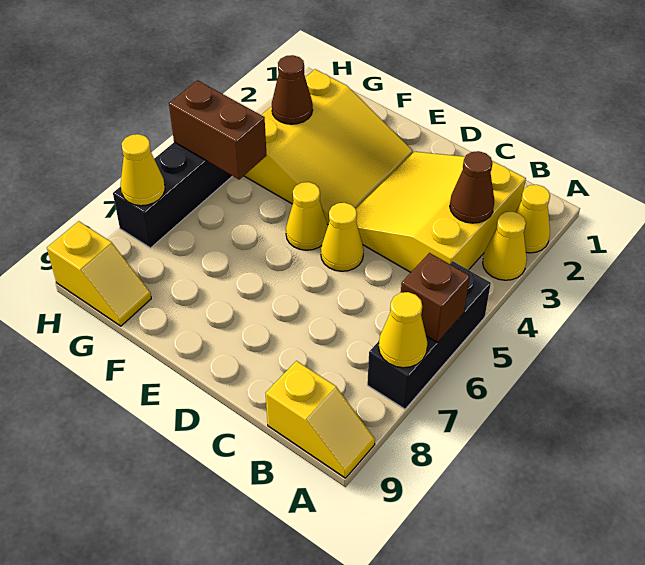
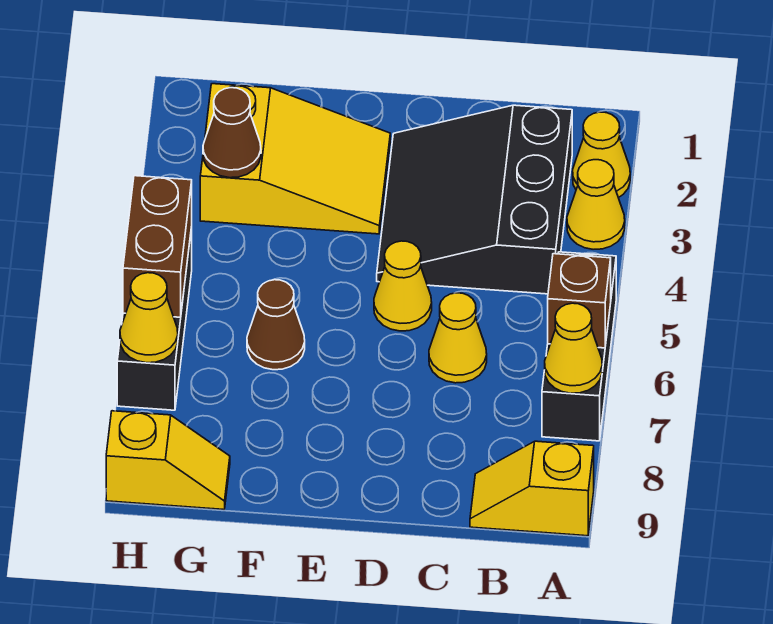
yellow 1x2 slope [266,361,375,478] -> yellow 1x2 slope turned to [470,441,594,536]
yellow 3x3 slope [356,152,526,272] -> black 3x3 slope [377,105,572,294]
brown 1x1 cone [450,151,494,223] -> brown 1x1 cone moved to [247,280,305,370]
yellow 3x3 slope [244,69,413,224] -> yellow 2x3 slope [200,84,390,234]
yellow 1x1 cone [286,182,328,250] -> yellow 1x1 cone moved to [429,293,487,383]
brown 1x2 brick [169,80,267,180] -> brown 1x2 brick turned to [123,176,192,317]

